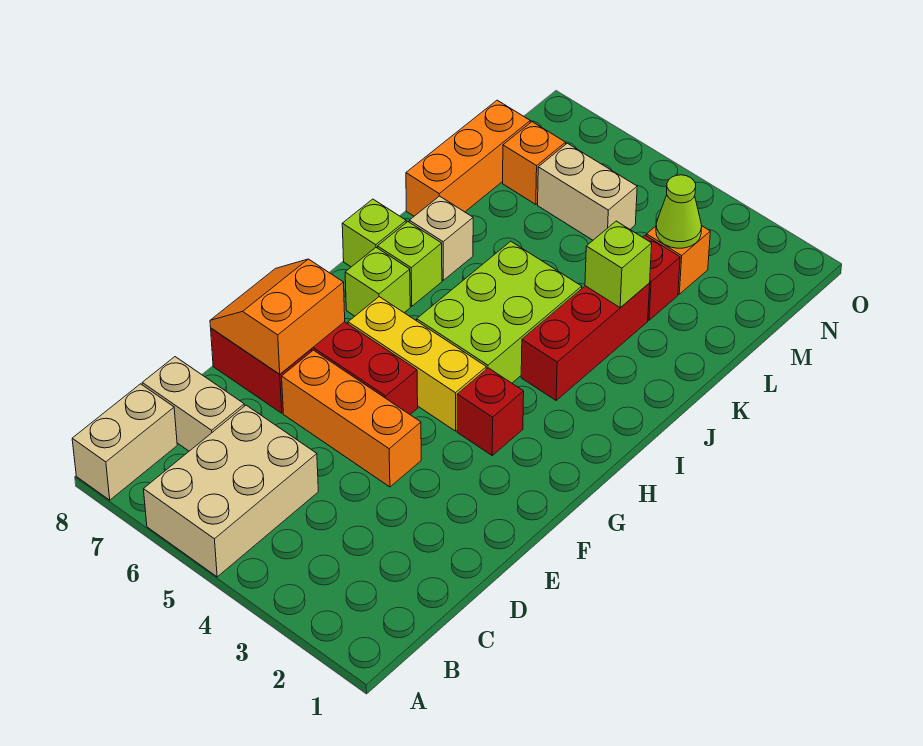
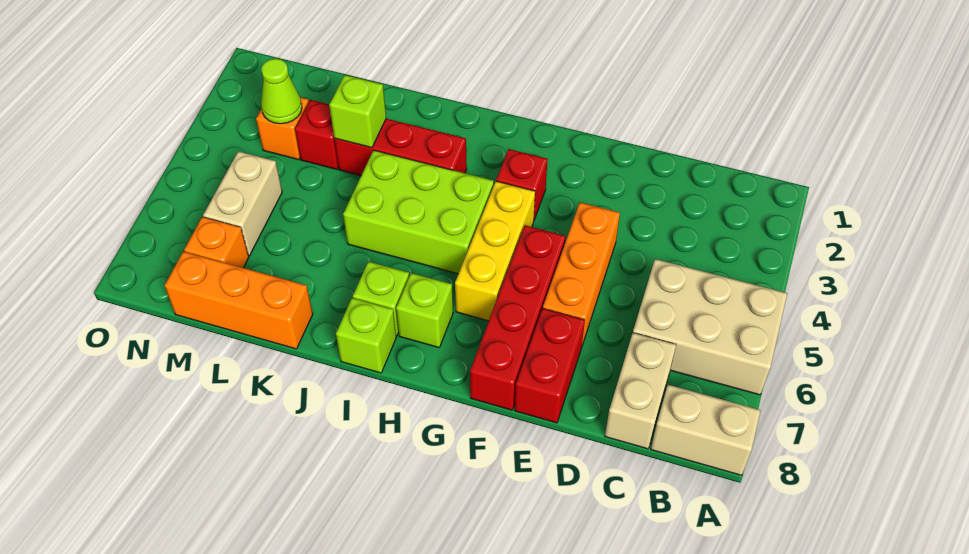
orange 2x2 slope [210,259,345,374] -> none
tan 1x1 brick [409,196,473,280] -> none

